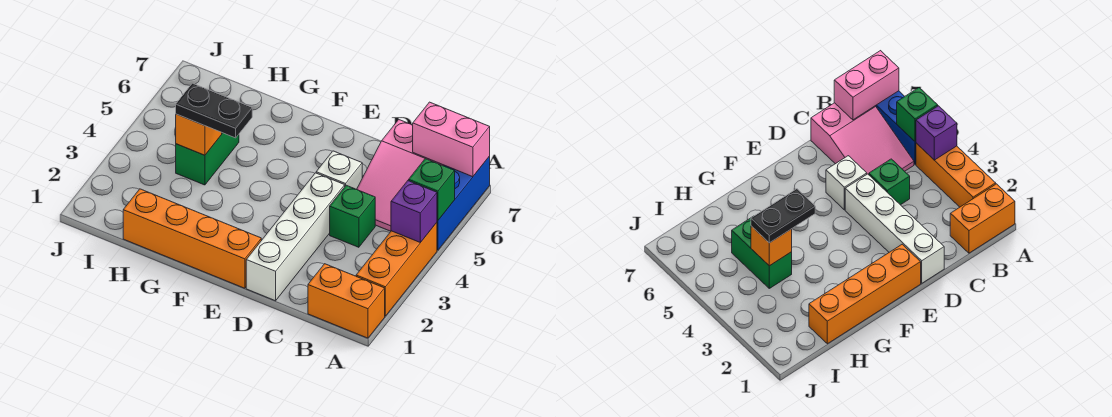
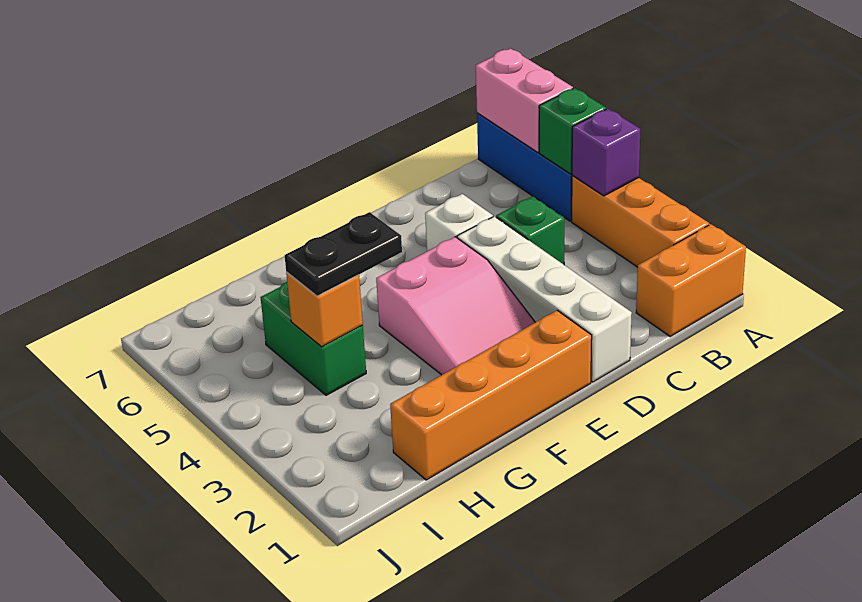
pink 1x2 brick [413,102,490,177] -> pink 1x2 brick turned to [476,49,573,152]
pink 2x3 slope [357,120,442,231] -> pink 2x3 slope moved to [376,237,535,375]

